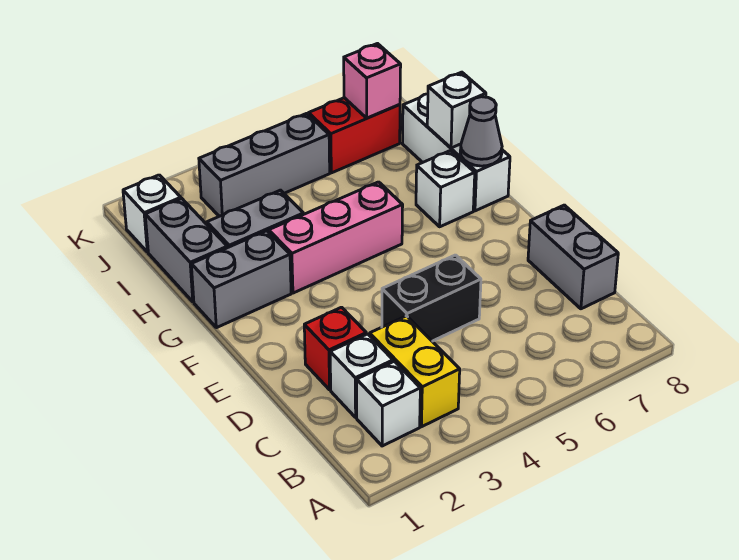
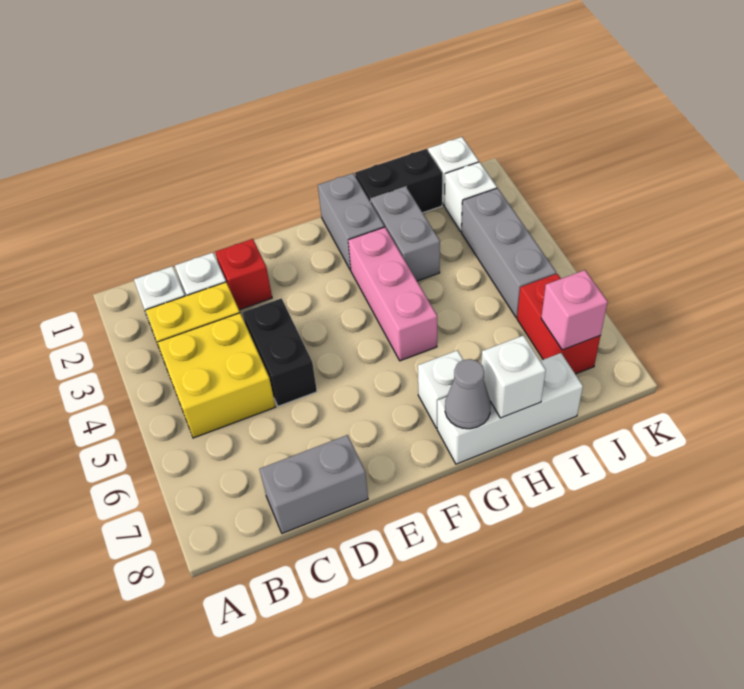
none -> yellow 2x2 brick [158,313,276,438]
grey 1x2 brick [145,199,227,302] -> black 1x2 brick [355,149,442,213]
none -> white 1x1 brick [445,162,497,232]

